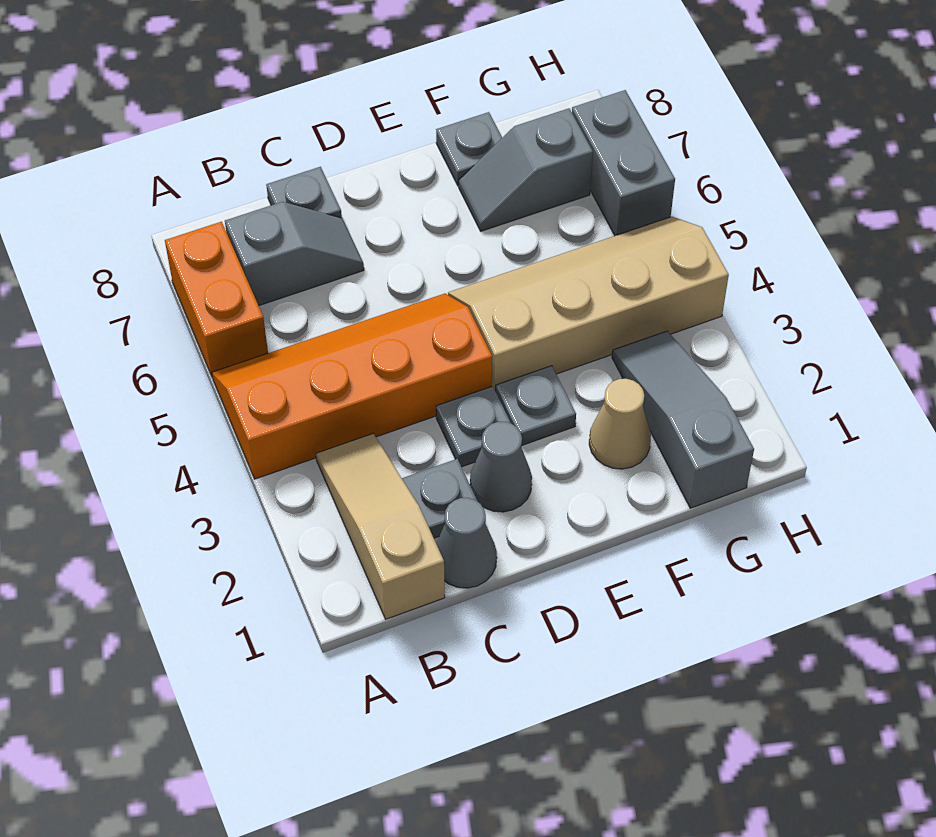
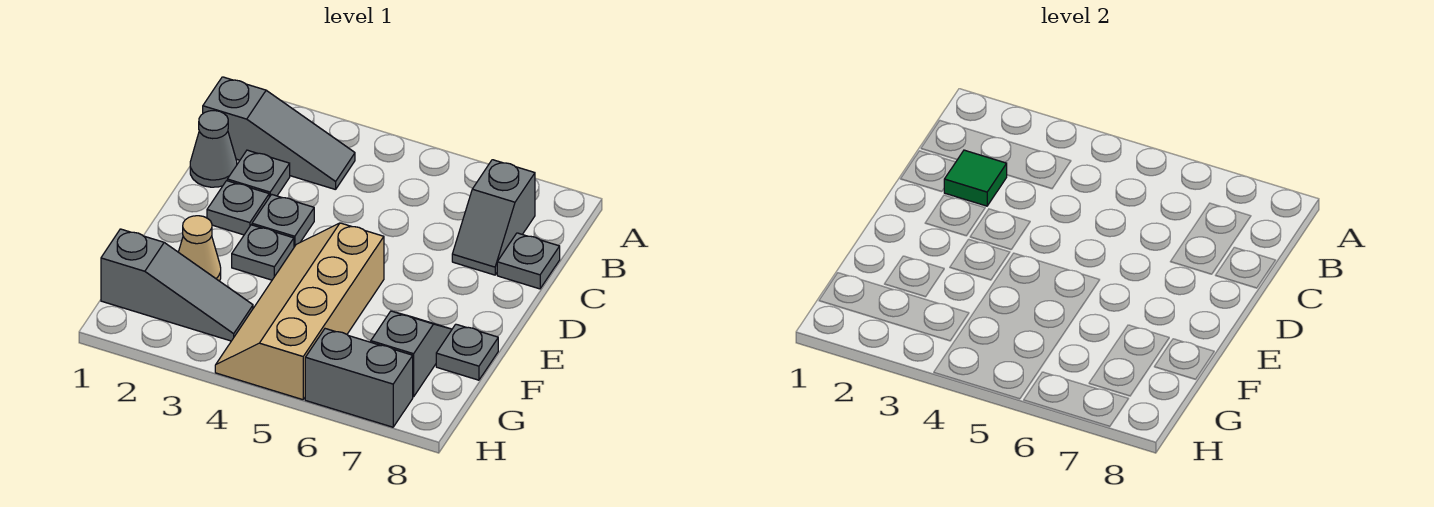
orange 2x4 slope [212,294,492,479] -> none
orange 1x2 brick [165,222,268,376] -> none
tan 1x3 slope [316,434,445,619] -> grey 1x3 slope [203,77,355,190]
none -> green 1x1 tile [944,150,1007,206]
grey 1x1 cone [470,422,532,512] -> grey 1x1 plate [207,181,269,235]
tan 2x4 slope [448,217,729,391] -> tan 2x4 slope turned to [215,223,384,400]

